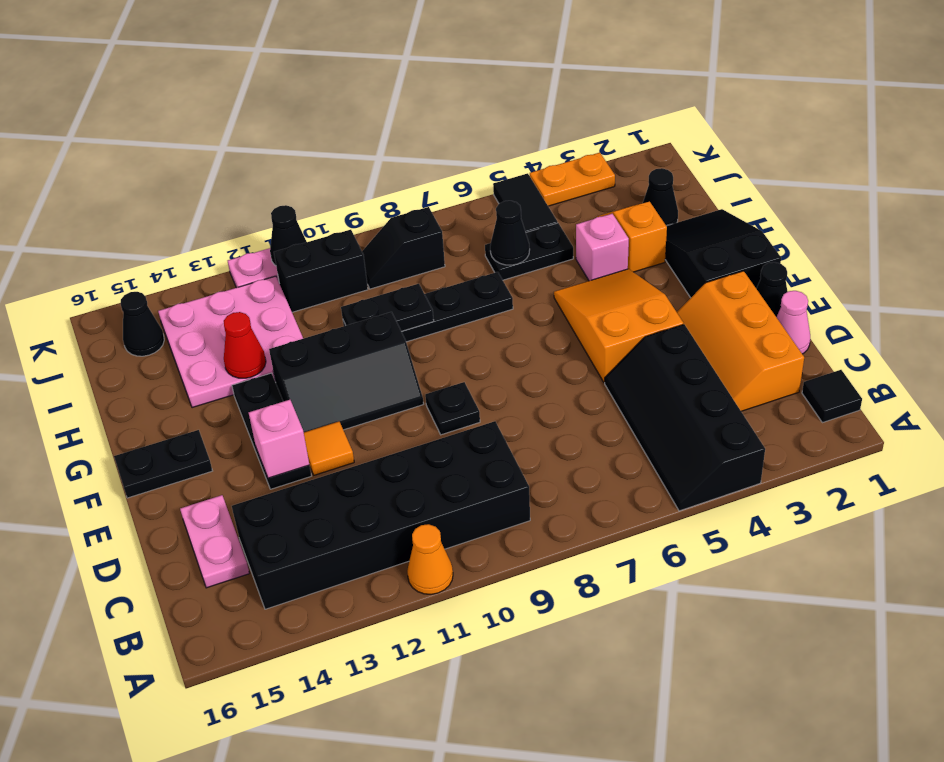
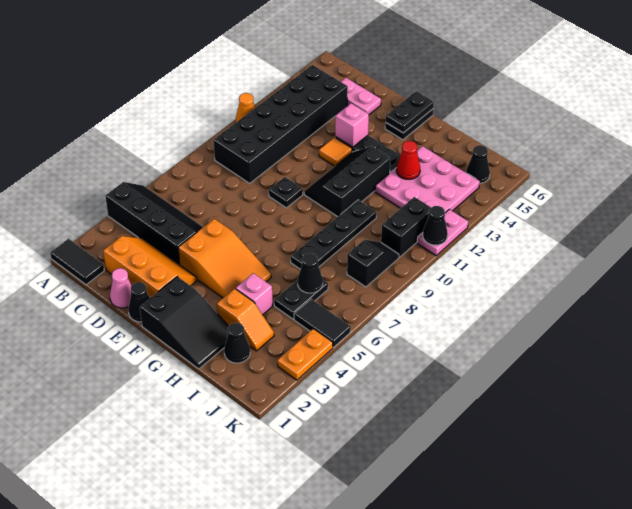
black 1x1 tile [802,370,862,423] -> black 1x2 tile [50,239,104,285]
black 1x2 plate [341,284,434,332] -> black 1x2 plate moved to [386,91,434,133]

